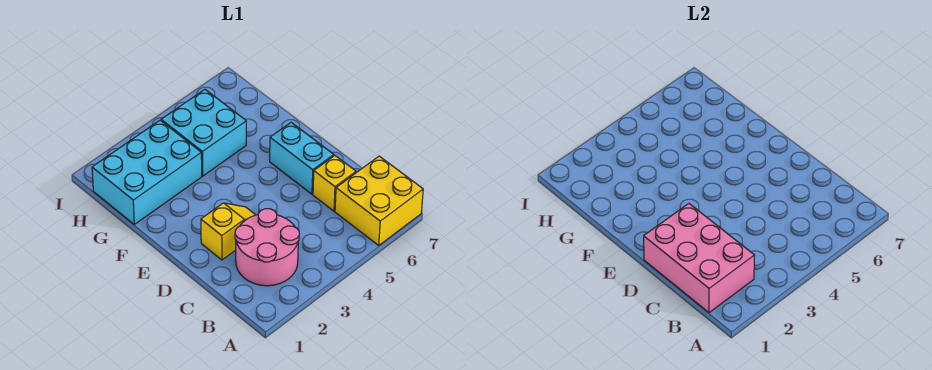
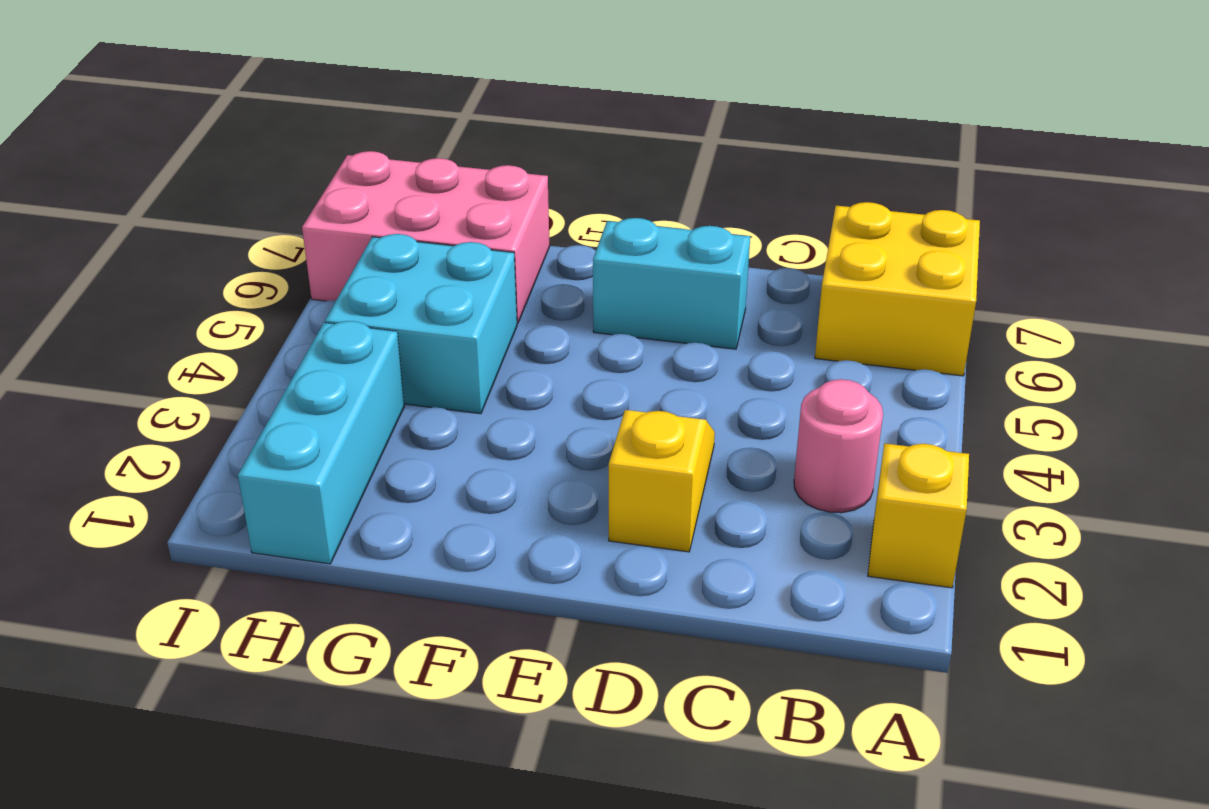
pink 2x3 brick [644,204,755,313] -> pink 2x3 brick moved to [302,151,550,324]
pink 2x2 round brick [235,209,299,286] -> pink 1x1 round brick [794,379,883,513]
yellow 1x1 brick [313,156,356,211] -> yellow 1x1 brick moved to [868,443,969,588]
cyan 2x3 brick [92,120,202,224] -> cyan 1x3 brick [238,321,404,564]

